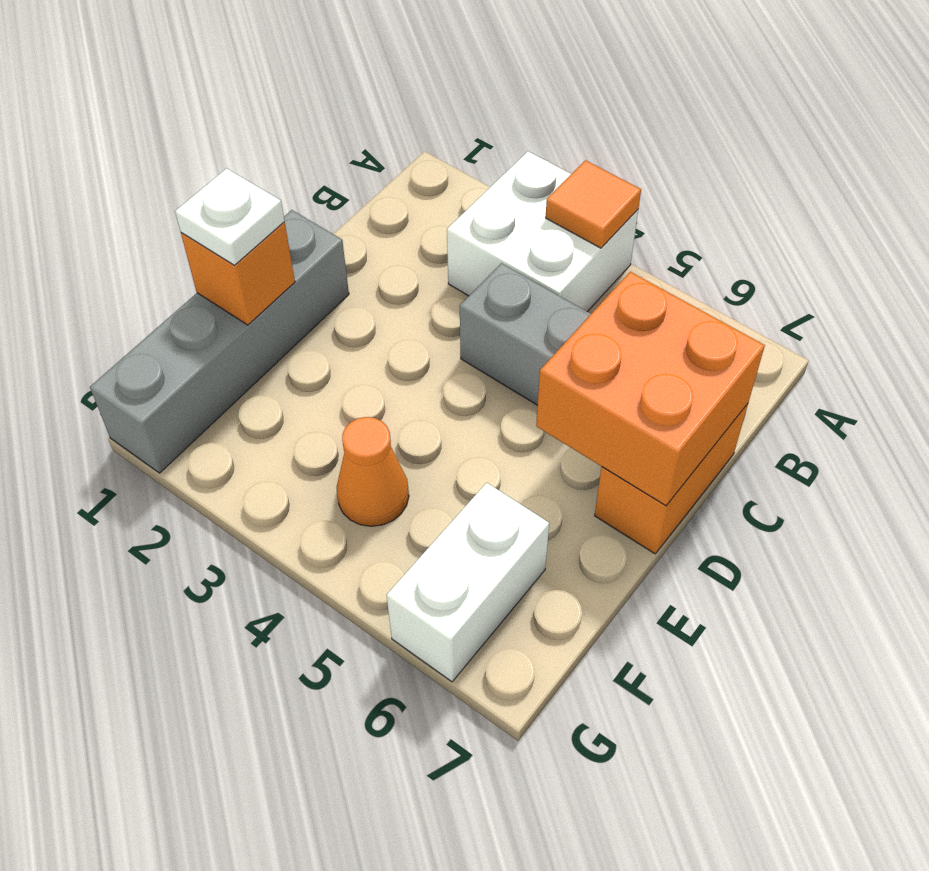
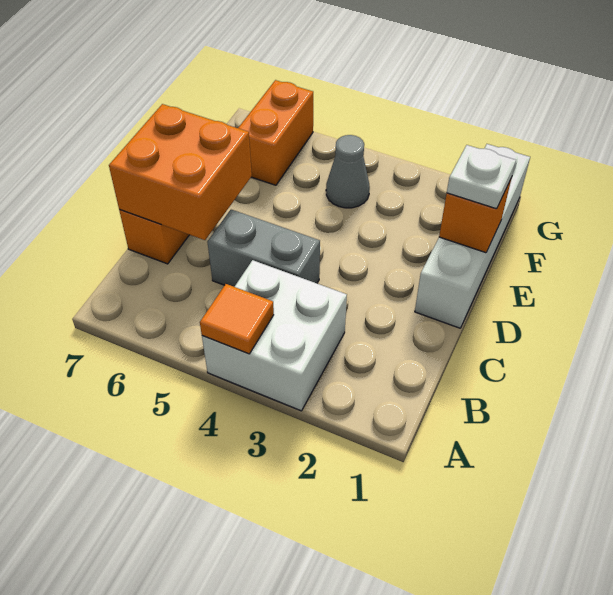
grey 1x4 brick [90,210,349,473] -> white 1x4 brick [415,144,530,328]
orange 1x1 cone [336,417,409,526] -> grey 1x1 cone [326,135,370,208]
white 1x2 brick [387,483,549,682] -> orange 1x2 brick [238,80,313,185]

